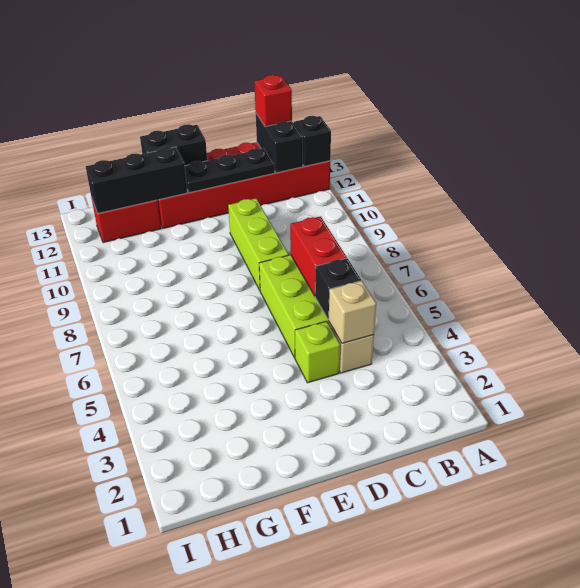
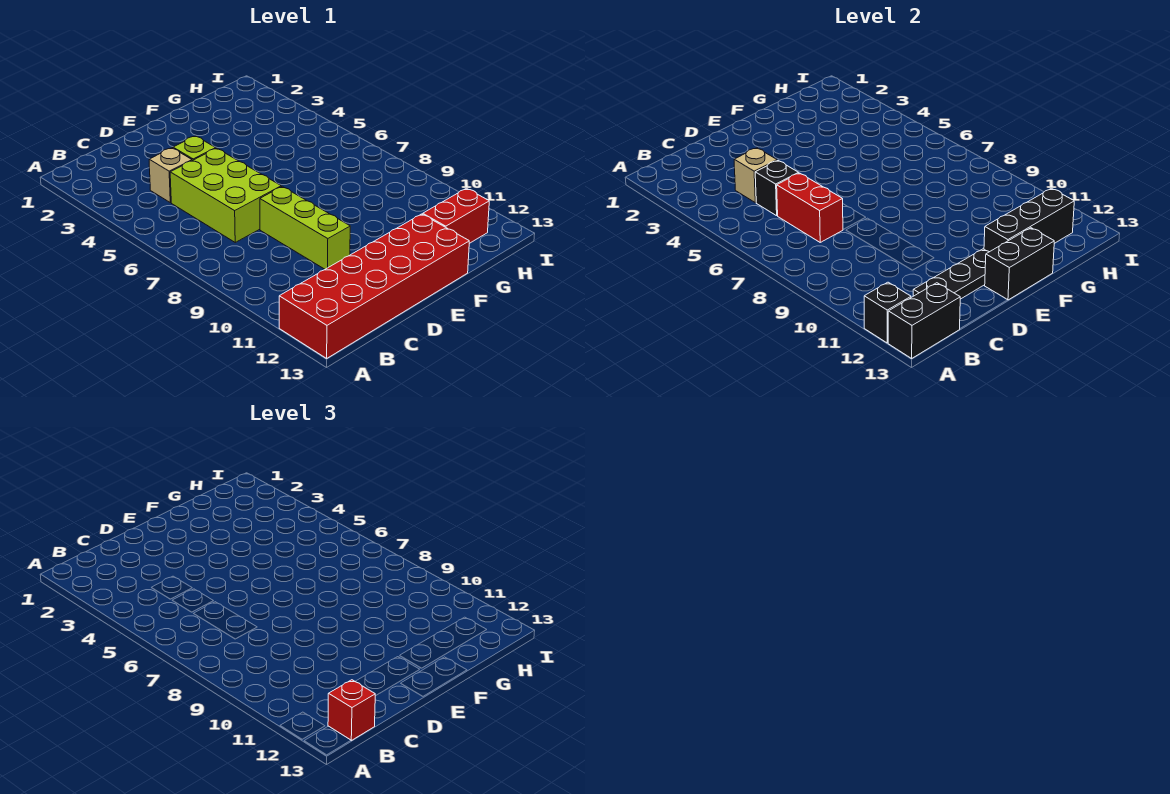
black 1x2 brick [256,114,303,173] -> black 1x2 brick turned to [888,283,960,358]

